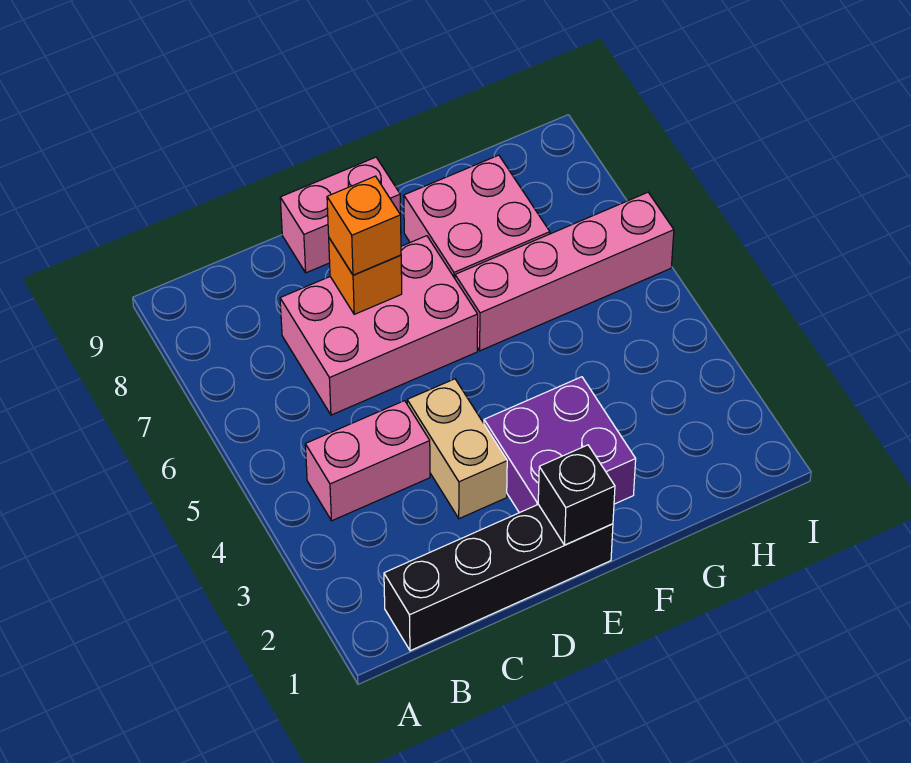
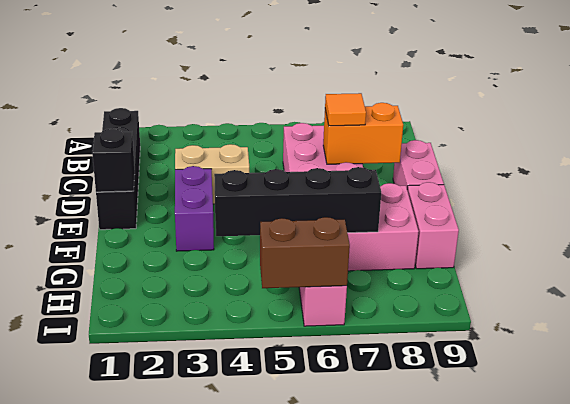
pink 1x2 brick [305,401,430,521] -> pink 1x2 brick moved to [407,182,459,269]
orange 1x1 brick [329,238,402,314] -> orange 1x2 brick [323,103,403,164]
orange 1x1 brick [327,176,401,275] -> orange 1x1 tile [325,93,366,126]
purple 2x2 brick [484,377,636,513] -> purple 1x2 brick [175,166,214,251]
none -> black 1x4 brick [214,167,381,236]
none -> brown 1x2 brick [260,217,350,288]

